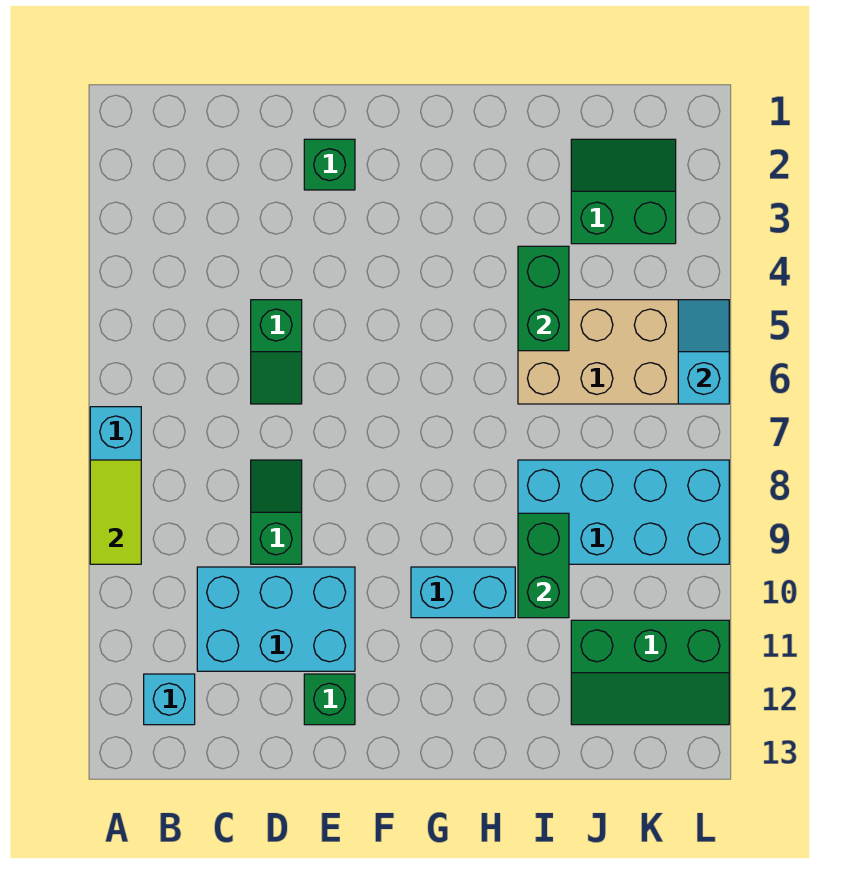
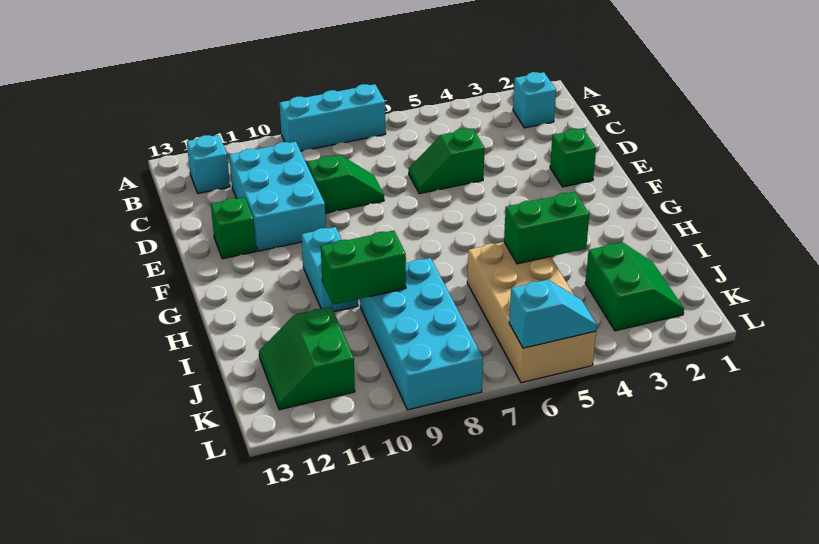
lime 1x2 tile [90,460,141,564] -> none
none -> cyan 1x1 brick [513,72,556,128]
green 2x3 slope [571,620,729,725] -> green 2x2 slope [259,307,355,410]

